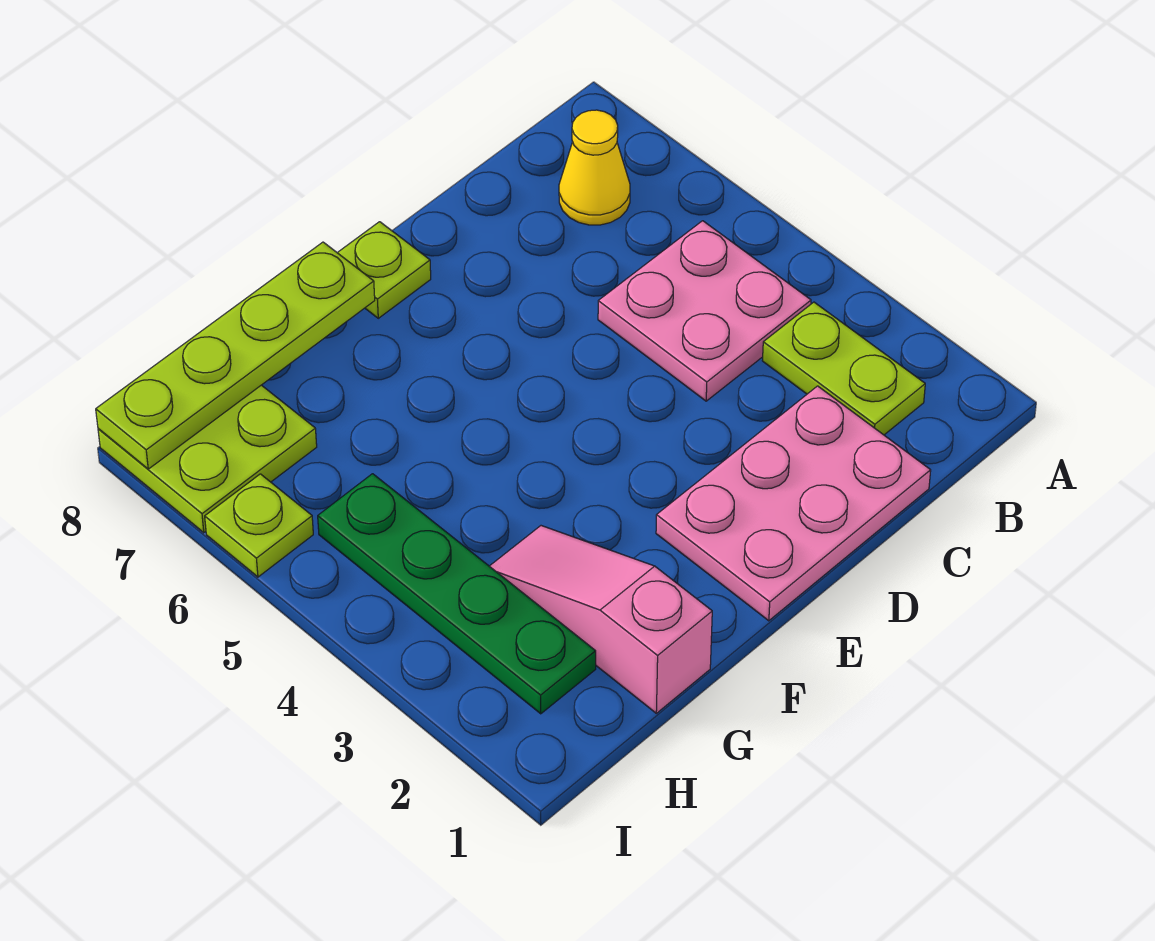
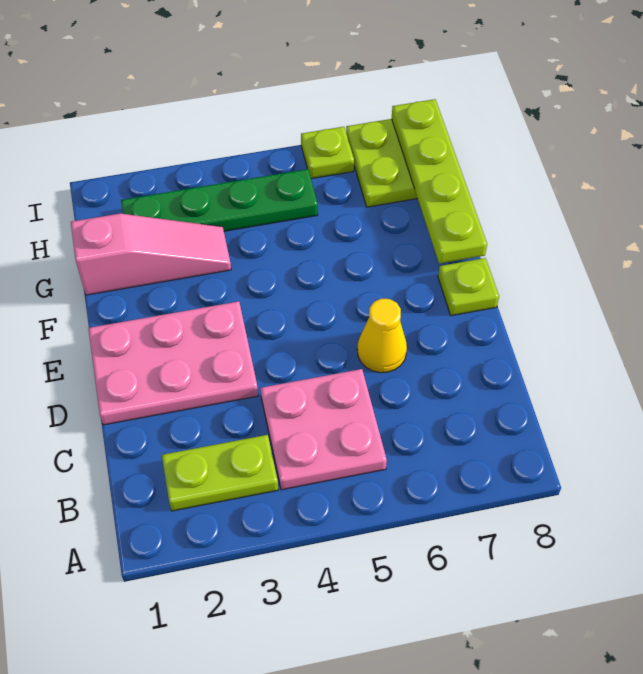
yellow 1x1 cone [559,110,630,225] -> yellow 1x1 cone moved to [357,299,407,373]
pink 2x3 plate [656,386,931,621] -> pink 2x3 plate turned to [88,301,258,425]

